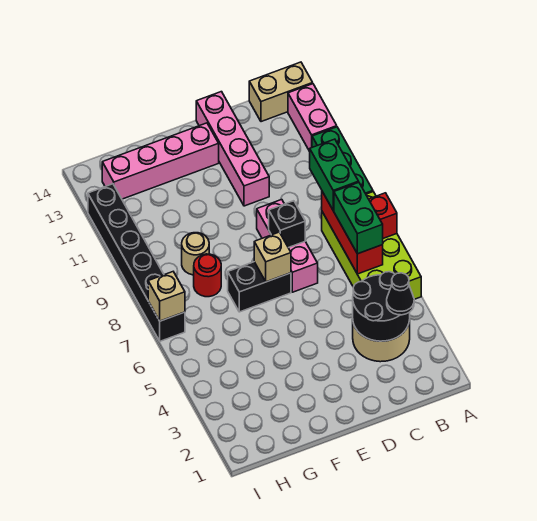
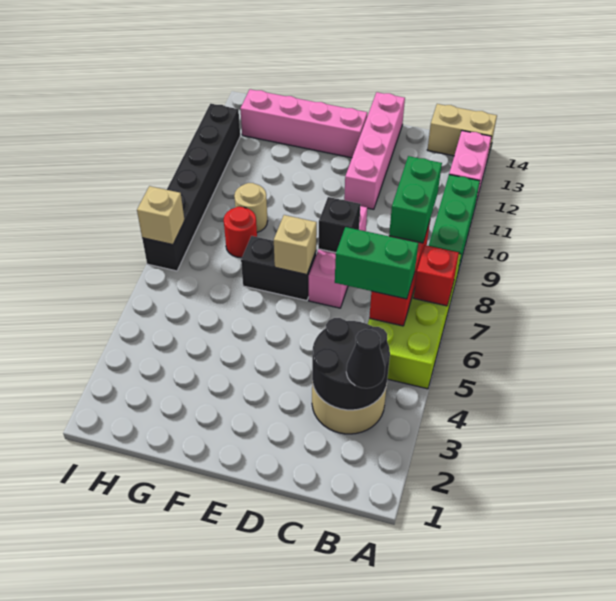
green 1x2 brick [334,182,383,254] -> green 1x2 brick turned to [335,227,418,299]

